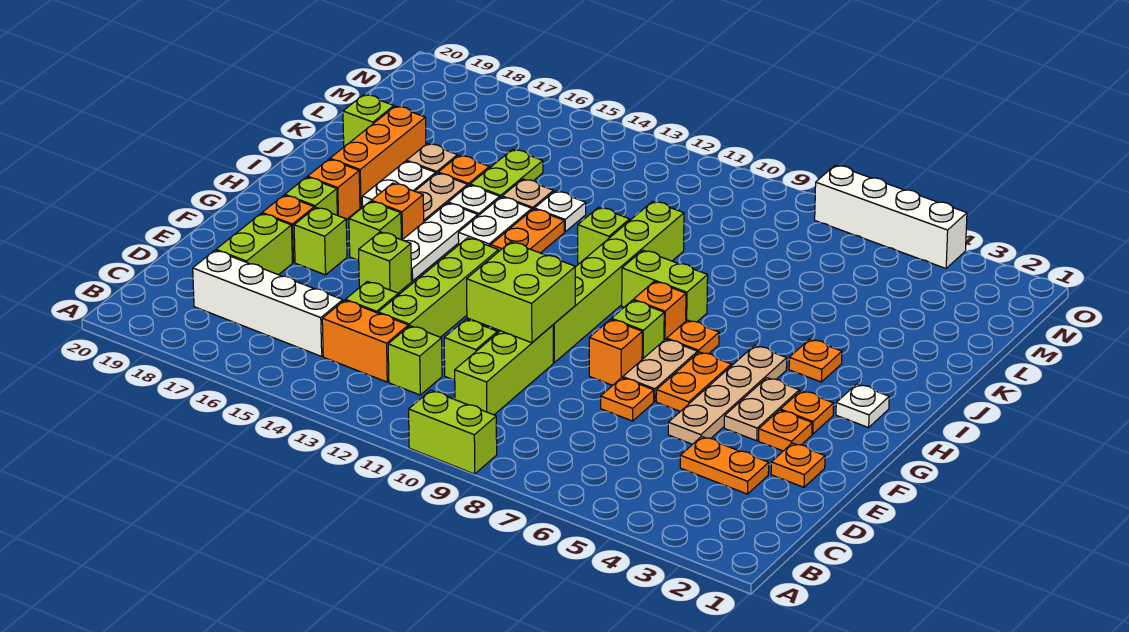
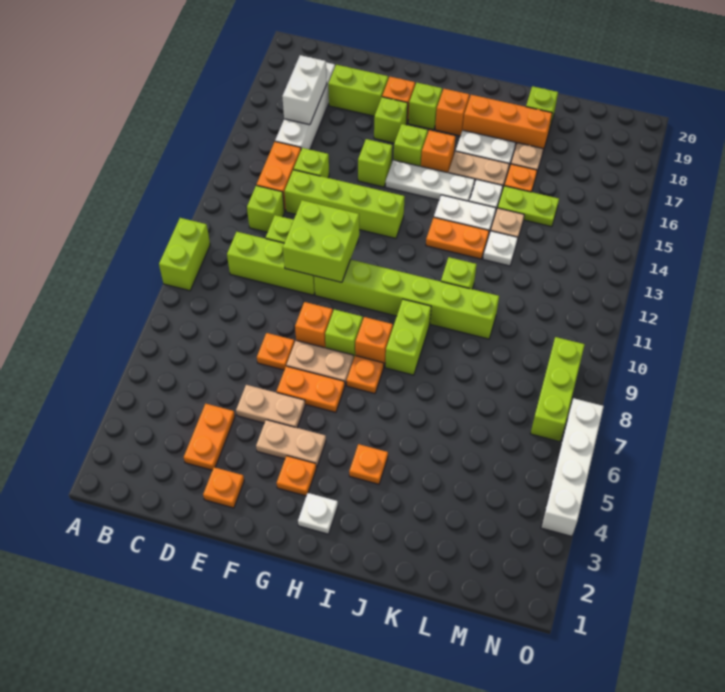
none -> white 1x2 brick [282,55,327,125]
tan 1x4 plate [668,346,787,444] -> tan 1x2 plate [236,385,305,428]
orange 1x1 plate [759,410,812,451] -> none
none -> lime 1x3 brick [530,337,585,442]

